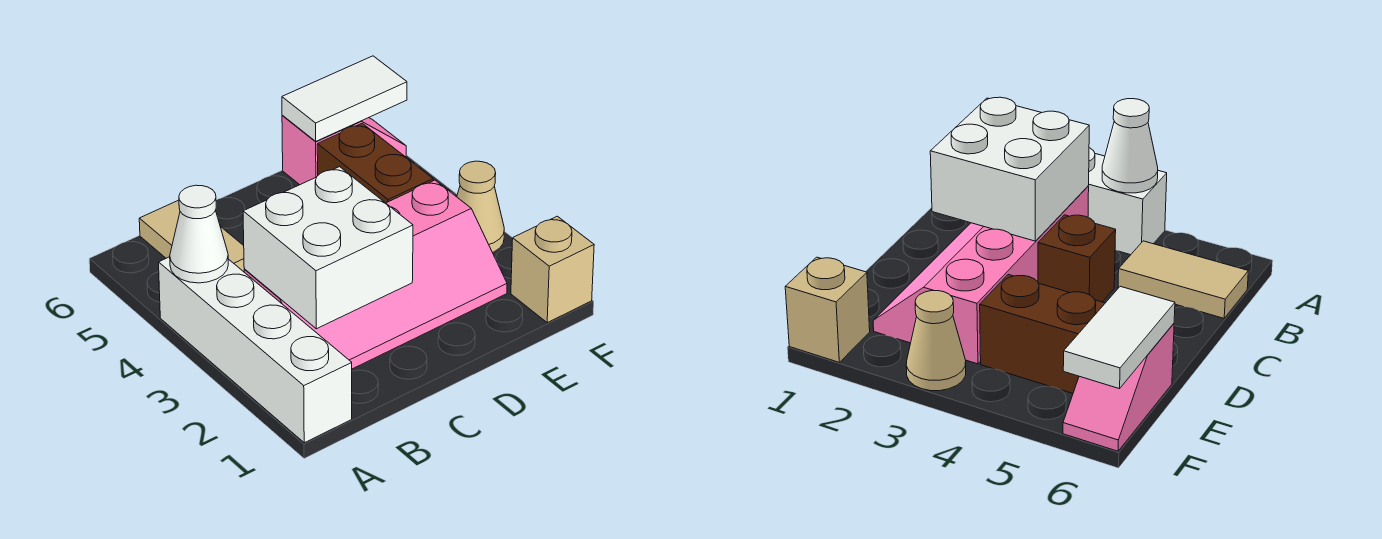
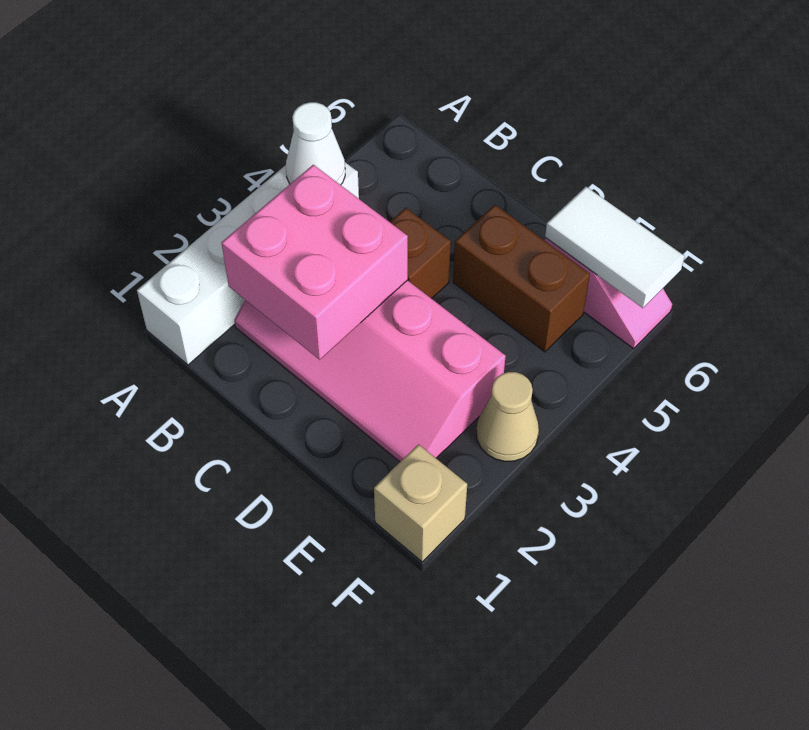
white 2x2 brick [243,167,413,329] -> pink 2x2 brick [222,165,408,360]
tan 1x2 tile [139,200,244,272] -> none
brown 1x2 brick [317,123,433,203] -> brown 1x2 brick turned to [453,205,590,352]

